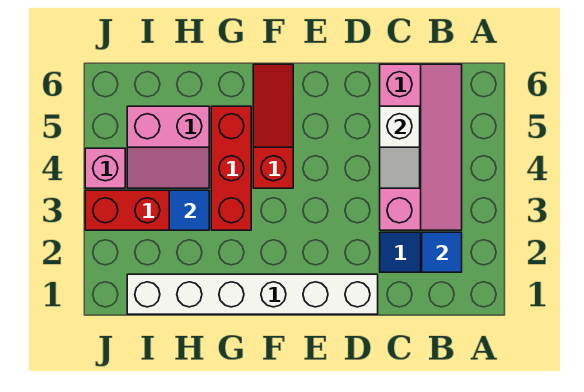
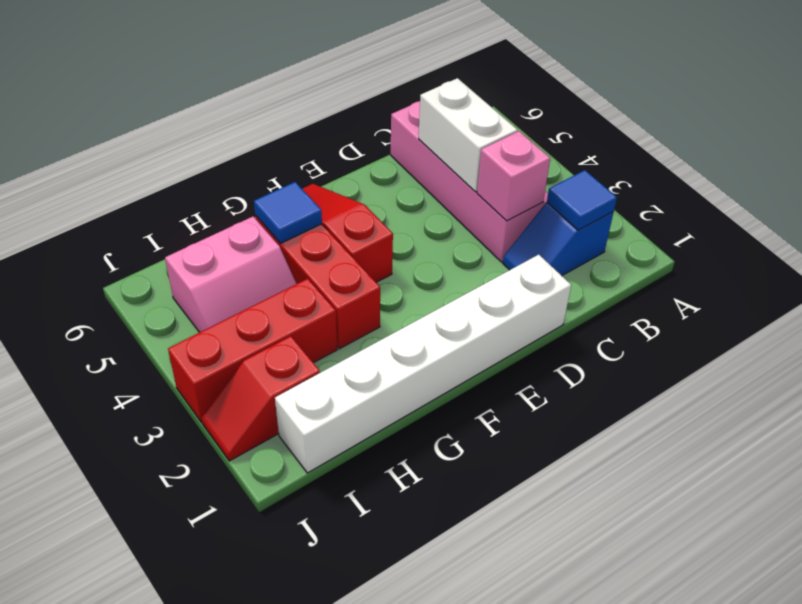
white 1x2 slope [380,106,420,188] -> white 1x2 brick [419,78,517,192]
blue 1x1 tile [169,190,209,230] -> blue 1x1 tile moved to [254,182,322,243]
none -> red 1x2 slope [202,336,320,461]
pink 1x1 brick [85,148,125,188] -> pink 1x1 brick moved to [477,131,550,221]

